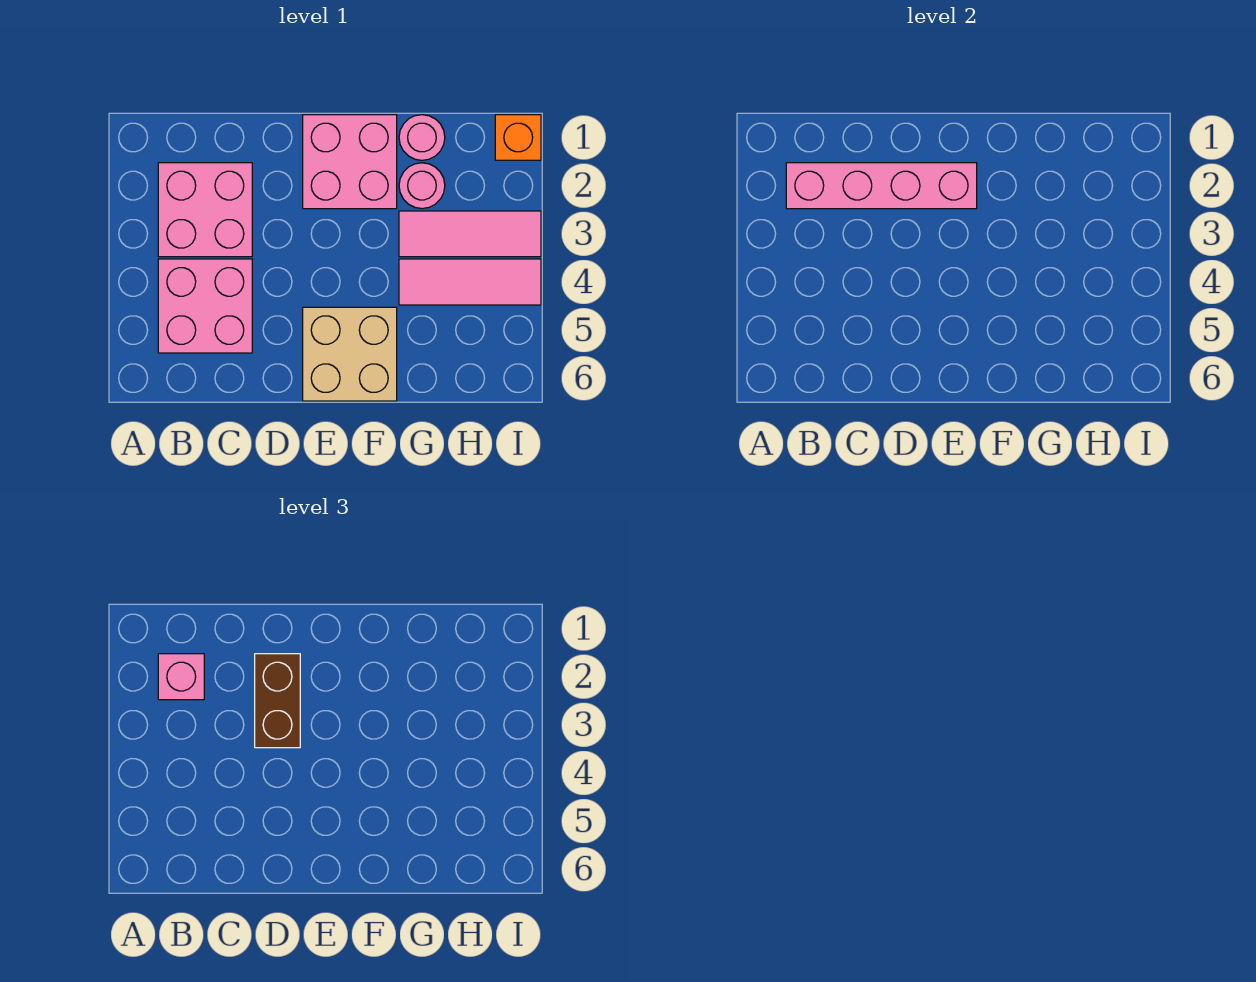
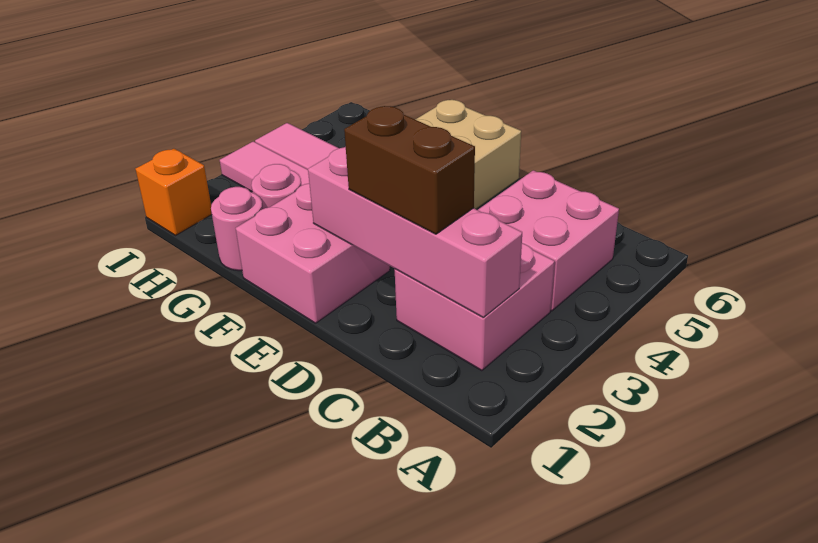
pink 1x1 brick [158,654,204,700] -> none
brown 1x2 brick [255,654,300,748] -> brown 1x2 brick turned to [344,106,475,234]

